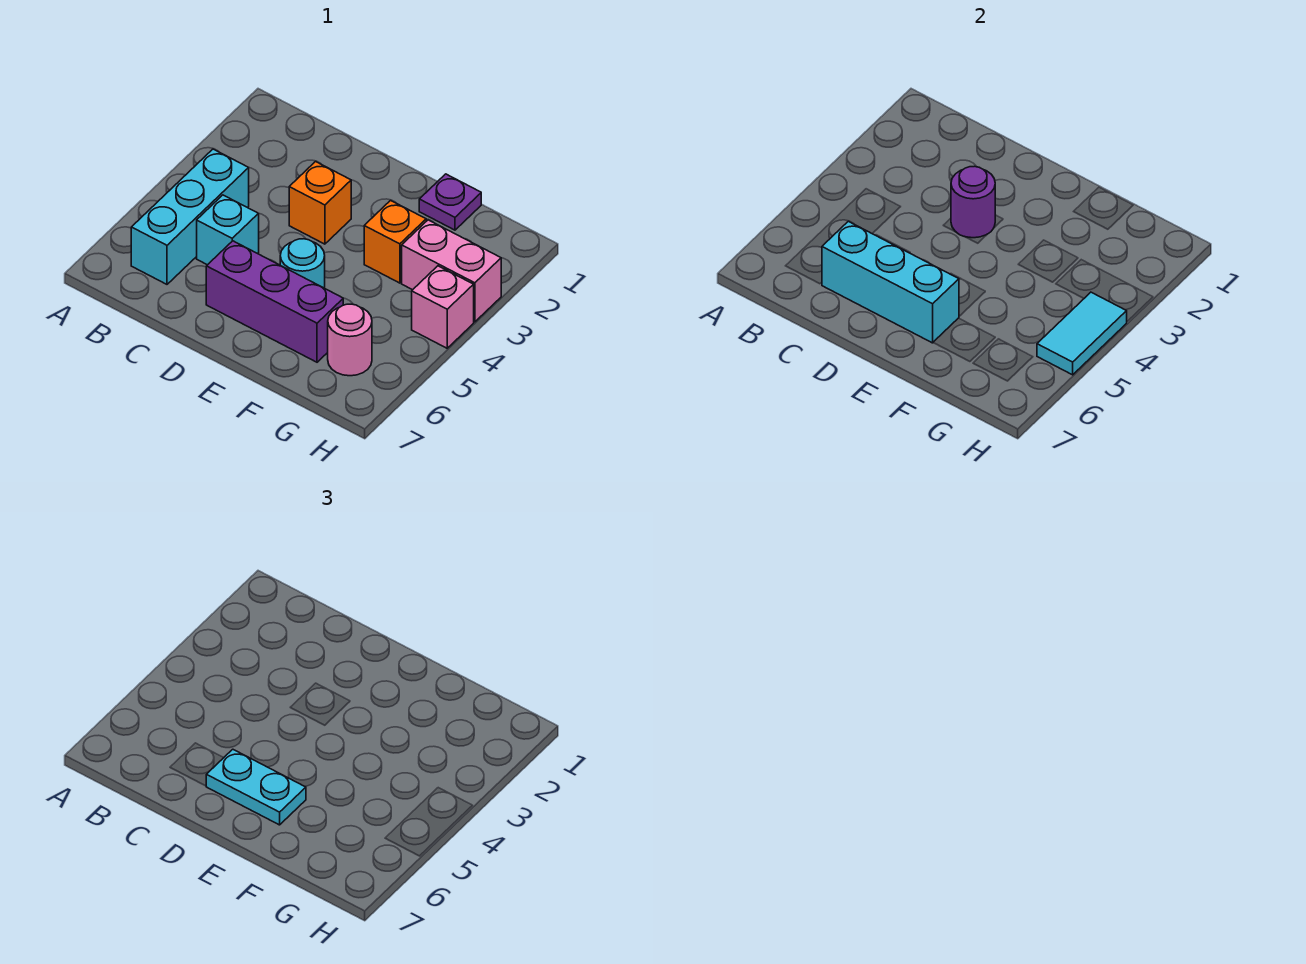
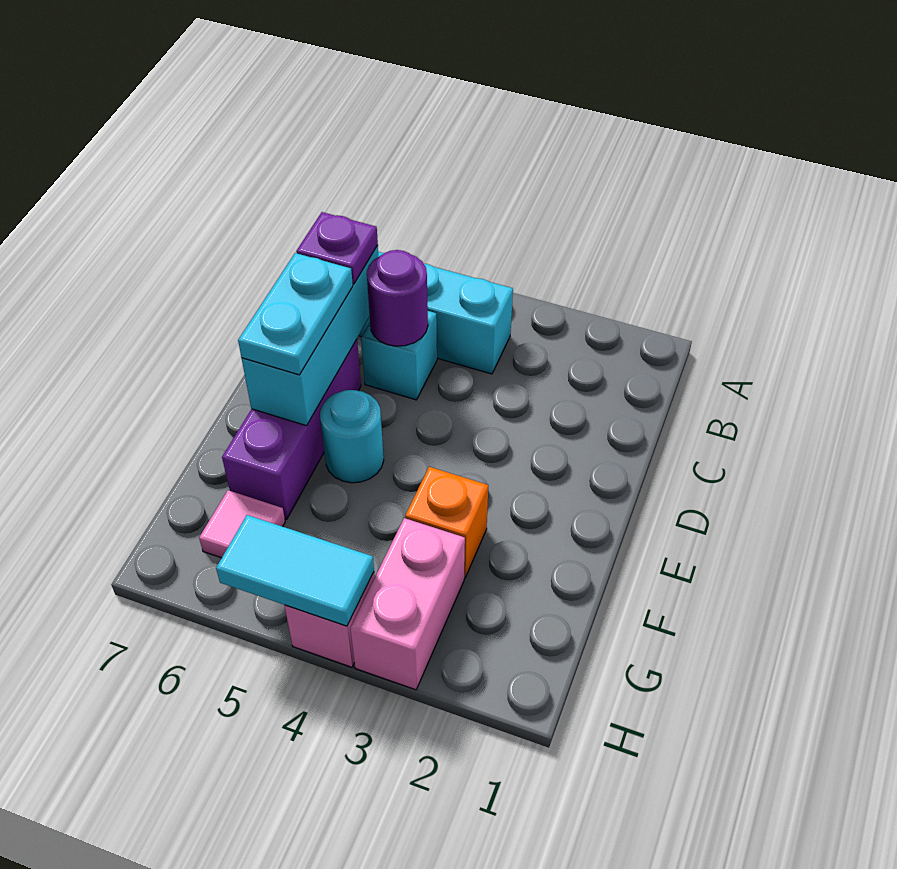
orange 1x1 brick [289,162,351,244] -> none
purple 1x1 round brick [951,166,995,238] -> purple 1x1 round brick moved to [367,250,428,346]
purple 1x1 plate [419,174,481,230] -> purple 1x1 plate moved to [296,212,378,284]
pink 1x1 round brick [328,304,372,376] -> pink 1x1 tile [199,490,285,558]

